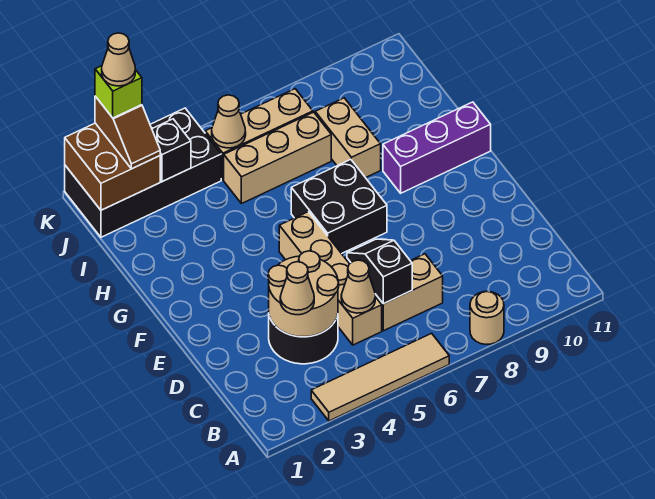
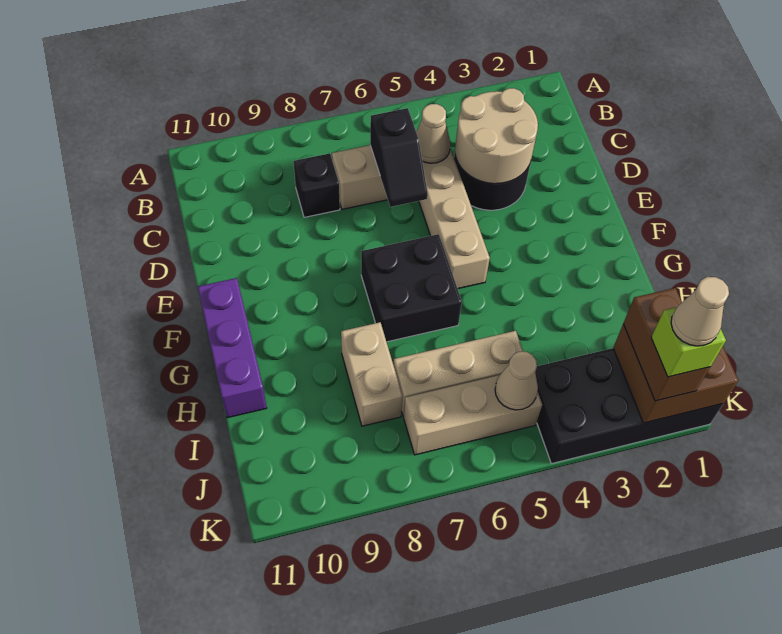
tan 1x4 tile [311,333,449,421] -> none
tan 1x1 round brick [470,291,504,344] -> none
tan 1x1 cone [280,262,314,315] -> none
purple 1x3 brick [383,102,491,193] -> purple 1x3 brick turned to [198,278,267,418]
brown 1x2 slope [95,96,160,169] -> brown 1x2 brick [623,288,710,401]
black 1x1 brick [152,119,191,182] -> black 1x1 brick moved to [293,153,340,217]

